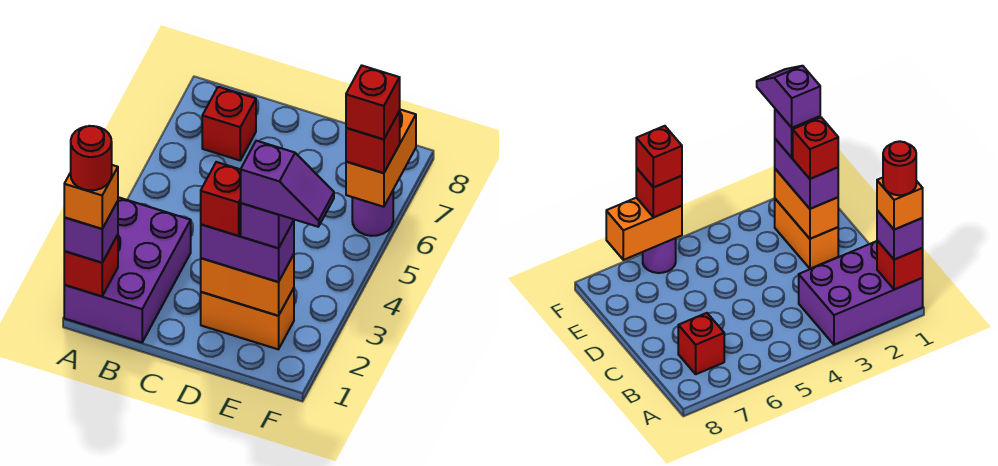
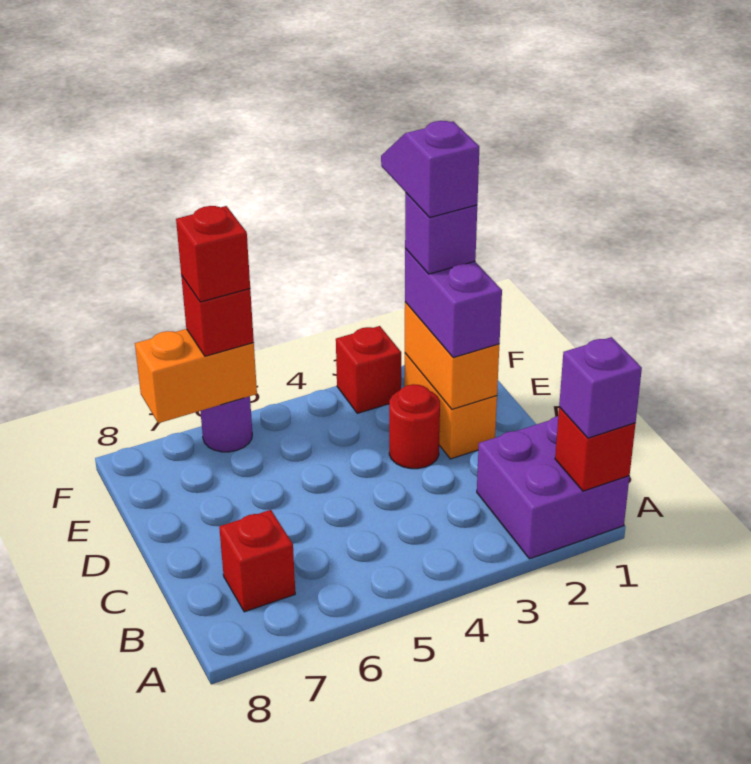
purple 2x3 brick [64,197,191,342] -> purple 2x2 brick [477,416,630,559]
orange 1x1 brick [64,165,118,229] -> none
red 1x1 round brick [71,126,112,190] -> red 1x1 round brick moved to [389,384,440,469]
red 1x1 brick [201,162,241,236] -> red 1x1 brick moved to [336,326,401,413]

